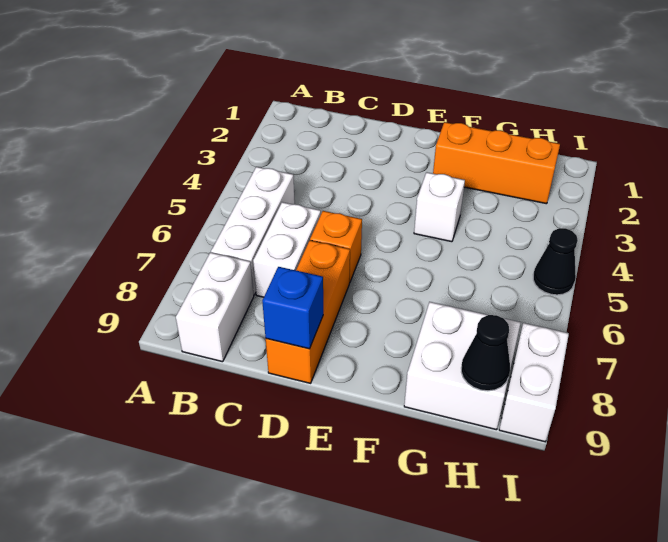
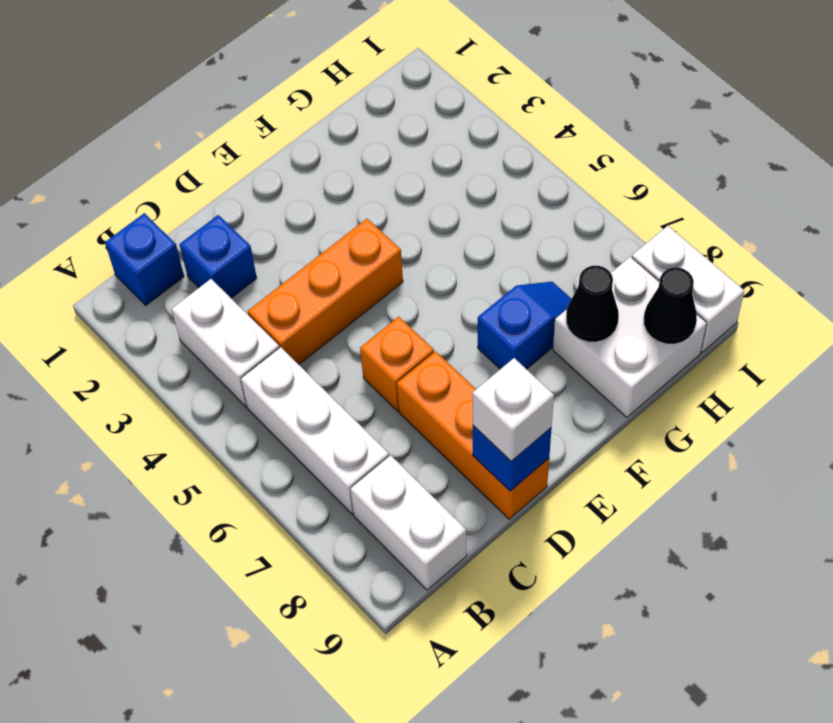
none -> blue 1x1 brick [105,213,184,305]
none -> blue 1x1 brick [179,215,257,298]
white 1x2 brick [253,202,321,297] -> white 1x2 brick moved to [171,279,279,407]
orange 1x3 brick [433,122,560,204] -> orange 1x3 brick moved to [248,219,403,365]
white 1x1 brick [414,172,465,242] -> white 1x1 brick moved to [472,358,554,461]
none -> blue 1x2 slope [478,282,571,369]
black 1x1 cone [533,228,578,295] -> black 1x1 cone moved to [566,266,619,342]

